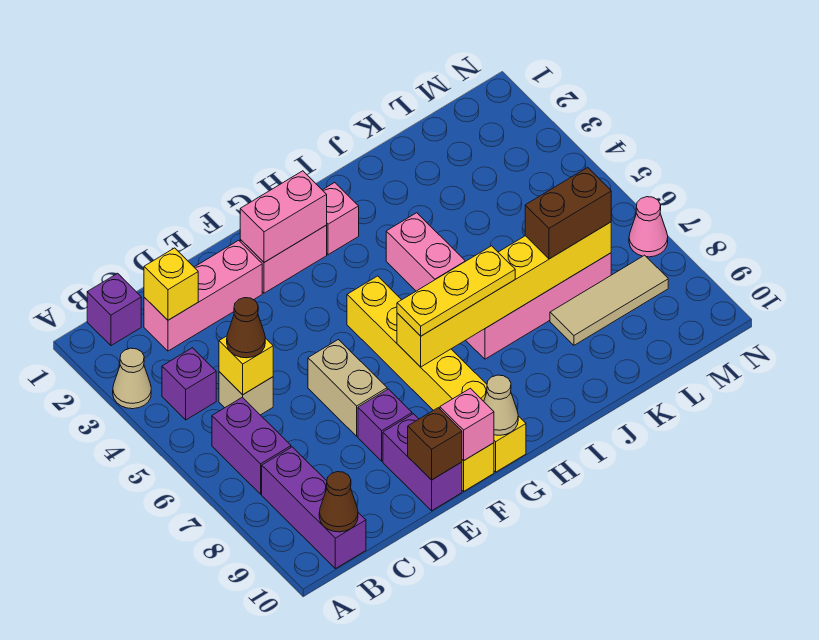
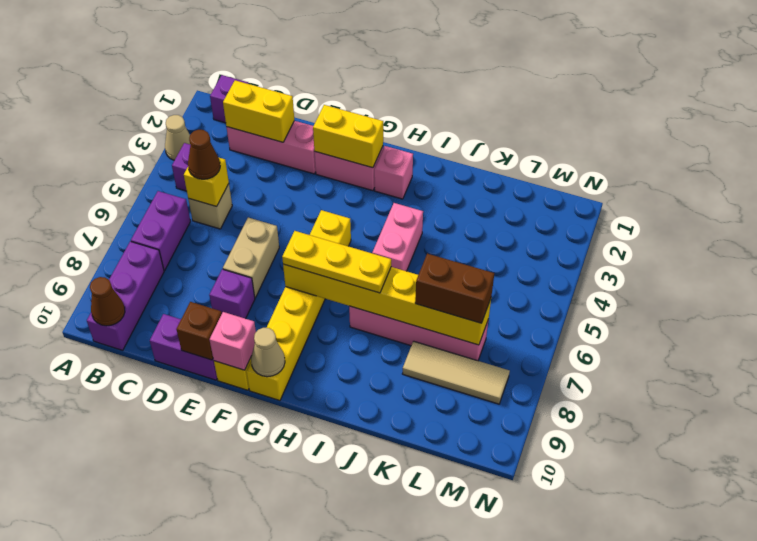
yellow 1x1 brick [144,248,198,320] -> yellow 1x2 brick [223,80,294,142]
purple 1x2 brick [383,414,462,511] -> purple 1x2 brick turned to [150,314,217,380]
pink 1x2 brick [240,171,327,262] -> yellow 1x2 brick [313,105,383,168]
pink 1x1 cone [629,197,668,257] -> none

